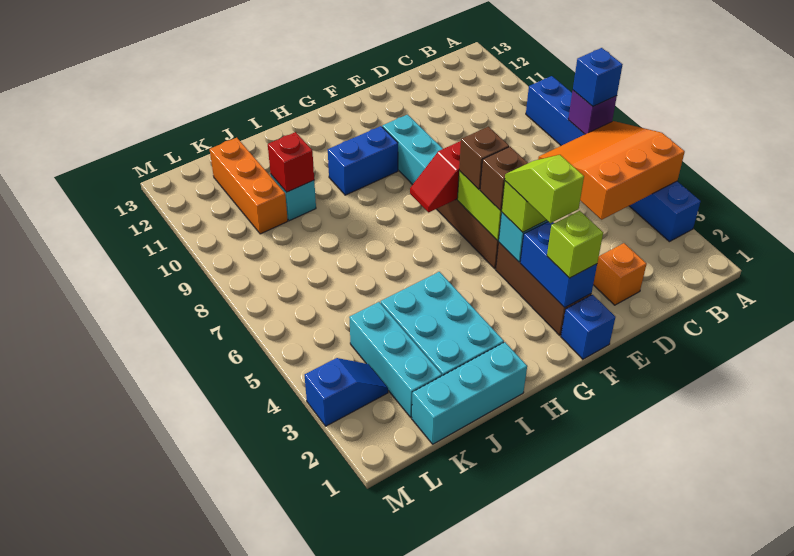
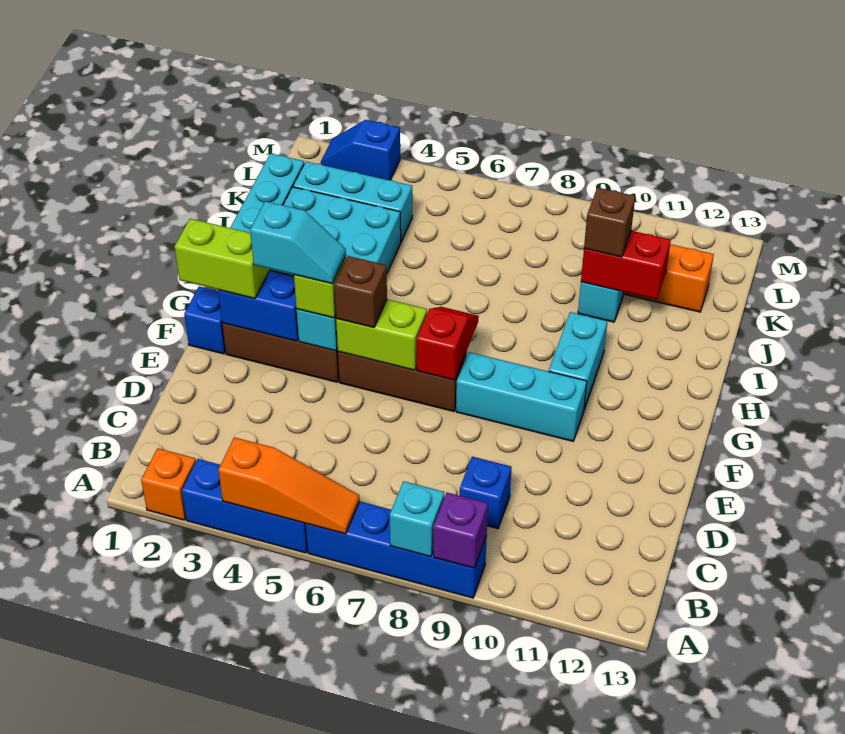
orange 3x3 slope [538,121,685,220] -> orange 1x3 slope [218,437,360,534]
purple 1x1 brick [568,90,617,134] -> purple 1x1 brick moved to [433,493,488,568]
blue 1x1 brick [573,48,623,106] -> blue 1x1 brick moved to [460,457,511,529]
none -> cyan 1x1 brick [390,481,444,557]
orange 1x1 brick [593,243,646,305] -> orange 1x1 brick moved to [141,448,196,520]
lime 1x1 brick [547,211,603,278] -> lime 1x2 brick [175,219,269,299]
lime 1x2 slope [505,155,584,223] -> cyan 1x2 slope [250,201,346,284]
brown 1x1 brick [459,127,509,189] -> brown 1x1 brick moved to [584,188,635,257]
blue 1x2 brick [328,126,398,195] -> cyan 1x2 brick [549,312,607,409]
red 1x1 brick [268,132,314,192] -> red 1x2 brick [581,231,671,299]
blue 1x2 slope [305,358,388,426] -> blue 1x2 slope turned to [321,120,400,180]

